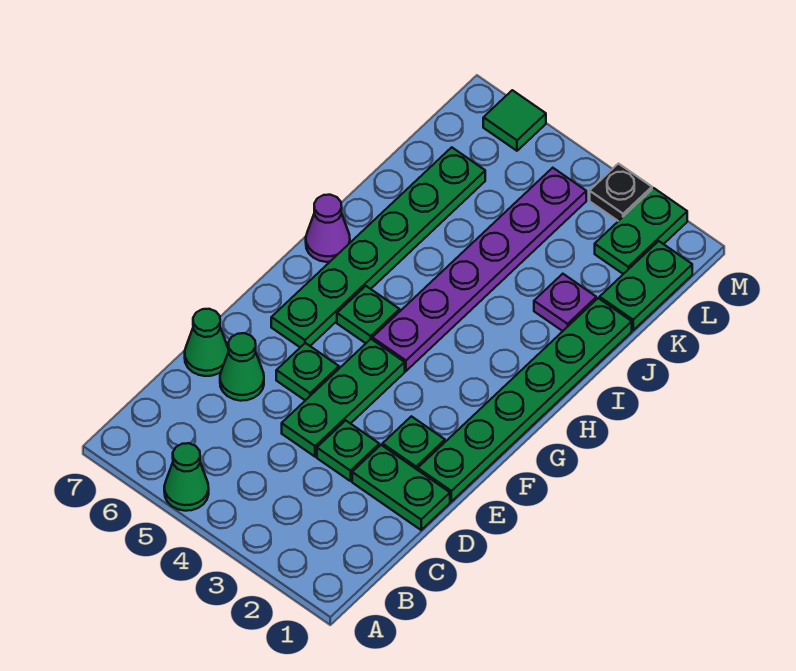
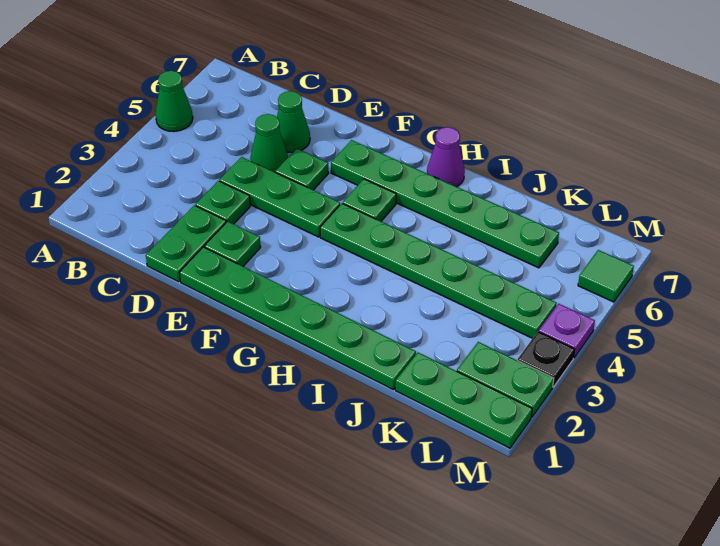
green 1x1 cone [185,309,229,376] -> green 1x1 cone moved to [250,114,288,172]
purple 1x6 plate [372,168,586,371] -> green 1x6 plate [320,203,557,338]
purple 1x1 plate [534,274,596,331] -> purple 1x1 plate moved to [539,304,595,358]
green 1x2 plate [600,241,692,330] -> green 1x3 plate [395,353,532,448]

